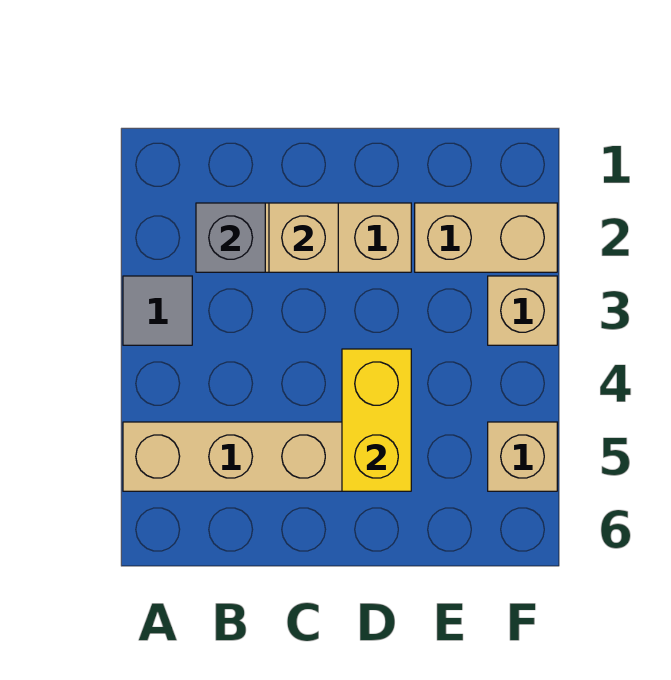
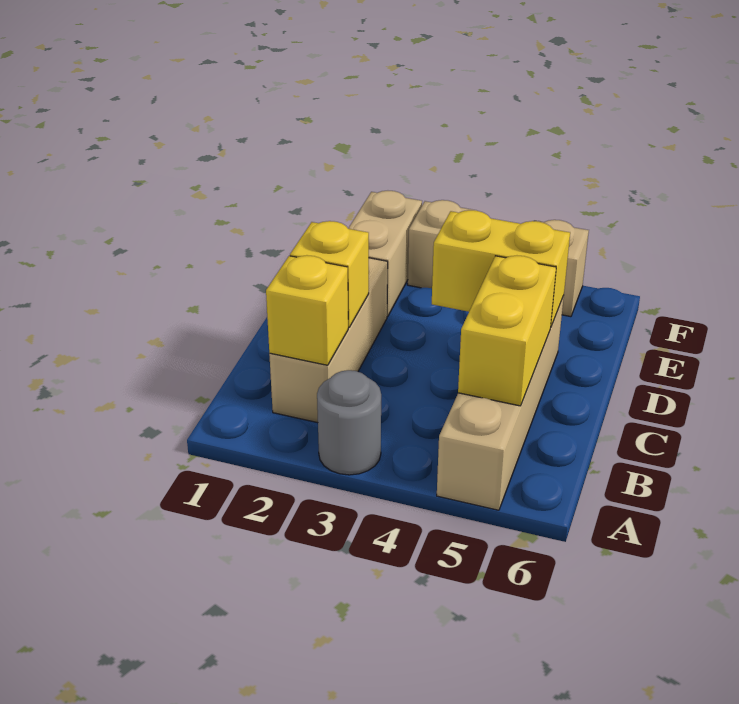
grey 1x1 tile [123,276,192,345] -> grey 1x1 round brick [317,370,381,475]
grey 1x1 brick [196,203,265,272] -> yellow 1x1 brick [266,255,348,365]
none -> yellow 1x2 brick [458,256,556,406]
tan 1x1 brick [269,203,338,272] -> yellow 1x1 brick [290,221,369,327]

